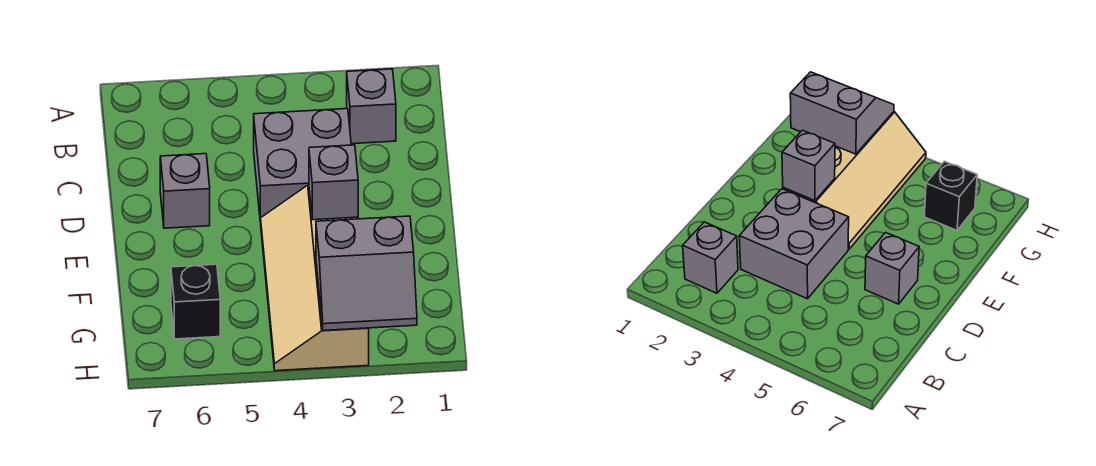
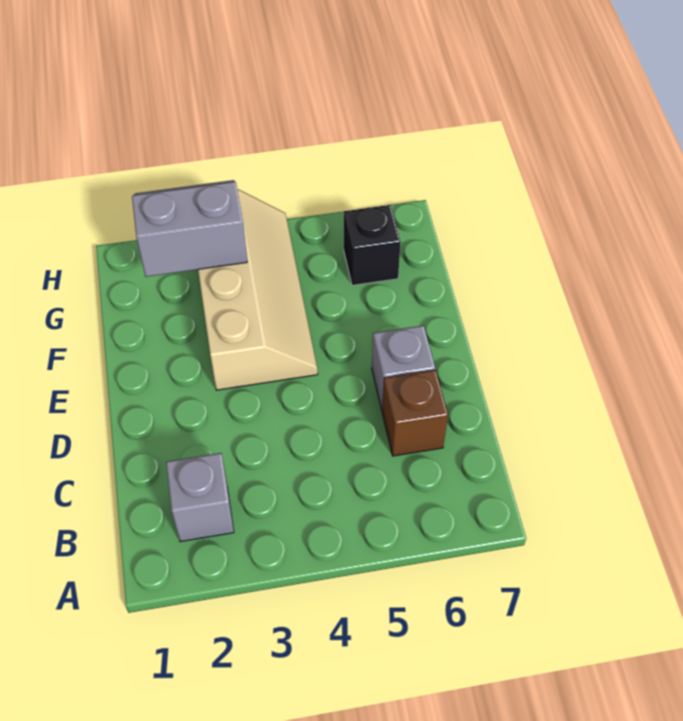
grey 2x2 brick [254,109,351,223] -> none
none -> brown 1x1 brick [382,370,448,456]
grey 1x1 brick [309,145,358,220] -> none

